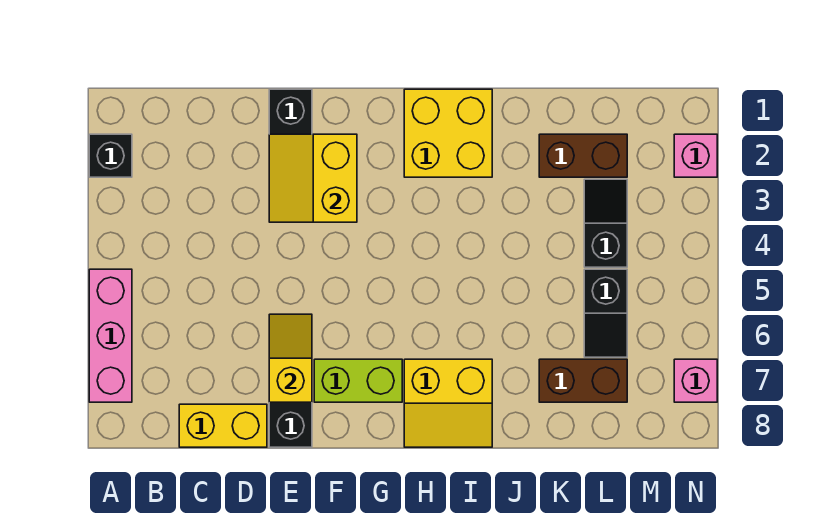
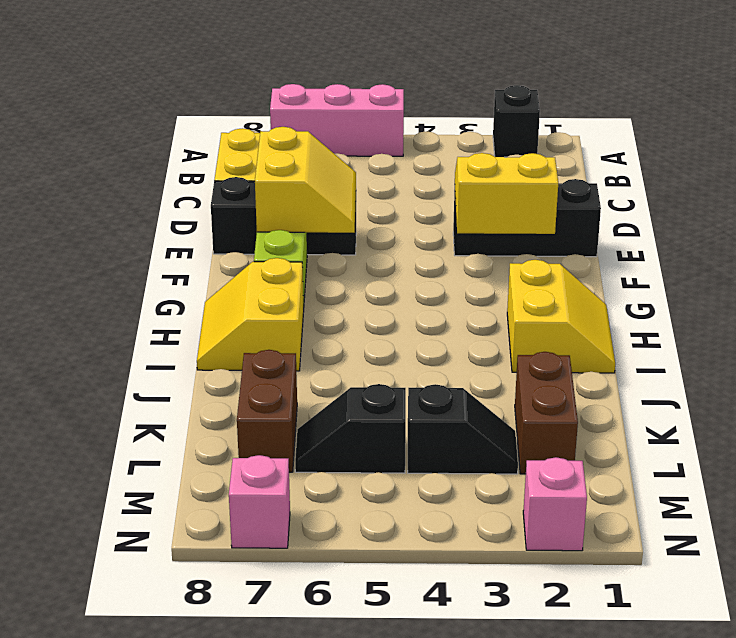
yellow 1x2 slope [269,314,312,402] -> yellow 2x2 slope [255,127,356,233]
yellow 2x2 brick [404,89,492,177] -> yellow 2x2 slope [507,260,615,373]

